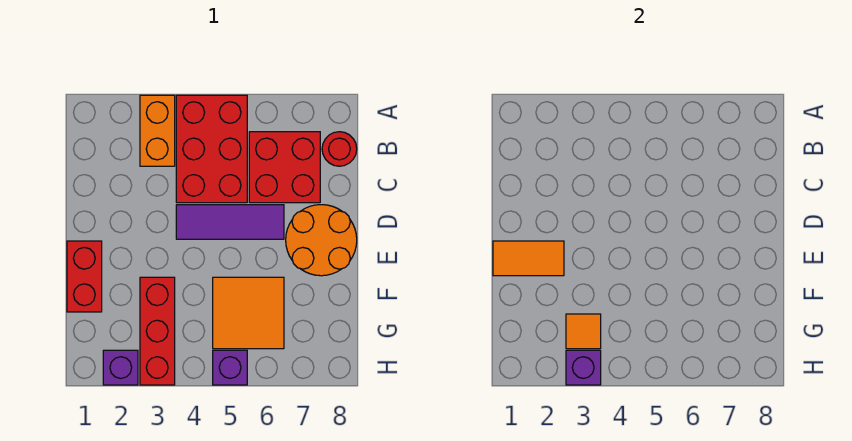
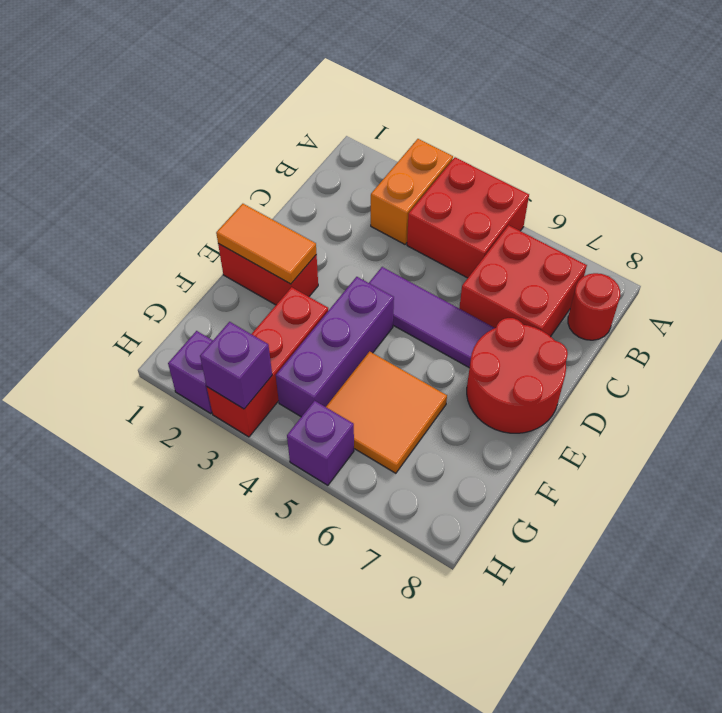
red 2x3 brick [176,95,247,203] -> red 2x2 brick [407,157,529,278]
orange 2x2 round brick [286,205,357,276] -> red 2x2 round brick [467,318,568,433]
red 1x2 brick [67,241,102,312] -> red 1x2 brick turned to [218,244,318,305]
none -> purple 1x3 brick [276,277,394,417]
orange 1x1 tile [566,314,601,349] -> none

